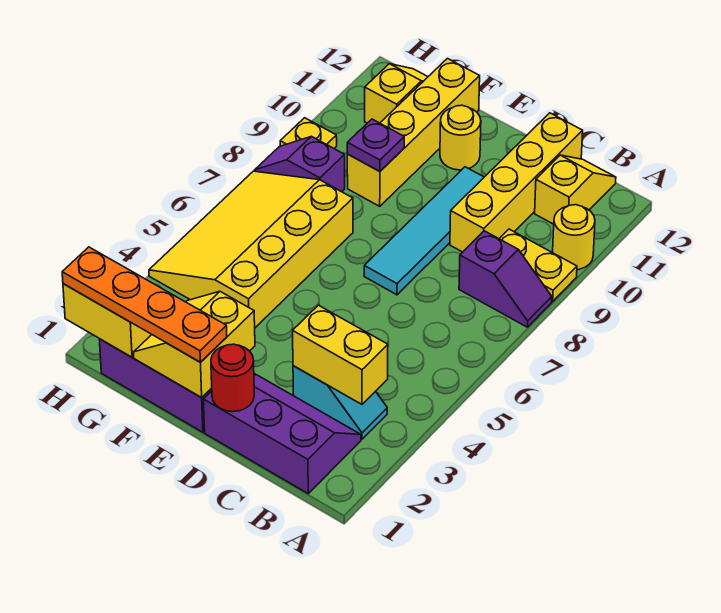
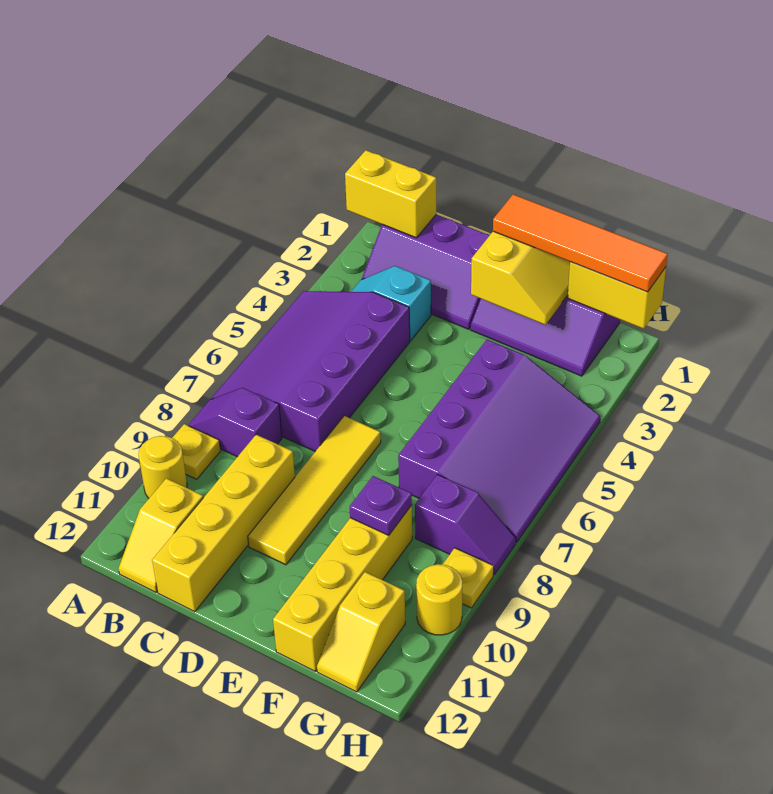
none -> purple 3x4 slope [211,291,410,451]
yellow 1x2 plate [499,229,577,301] -> yellow 1x1 plate [172,424,221,479]
yellow 1x2 brick [293,305,388,404] -> yellow 1x2 brick moved to [345,150,436,238]
red 1x1 round brick [211,344,254,412] -> none
cyan 1x4 tile [364,167,484,295] -> yellow 1x4 tile [248,416,381,565]
orange 1x4 plate [62,247,227,362] -> orange 1x4 tile [493,194,668,292]
yellow 1x1 round brick [440,105,481,170] -> yellow 1x1 round brick moved to [416,564,462,635]
yellow 3x4 slope [149,171,353,328] -> purple 3x4 slope [398,340,600,542]

